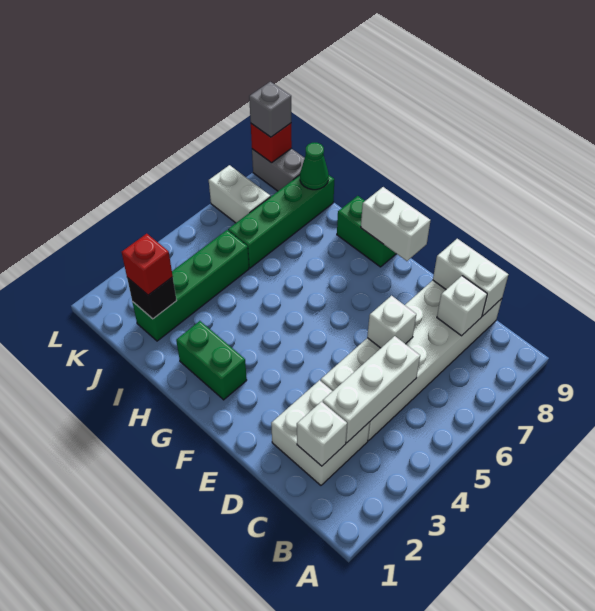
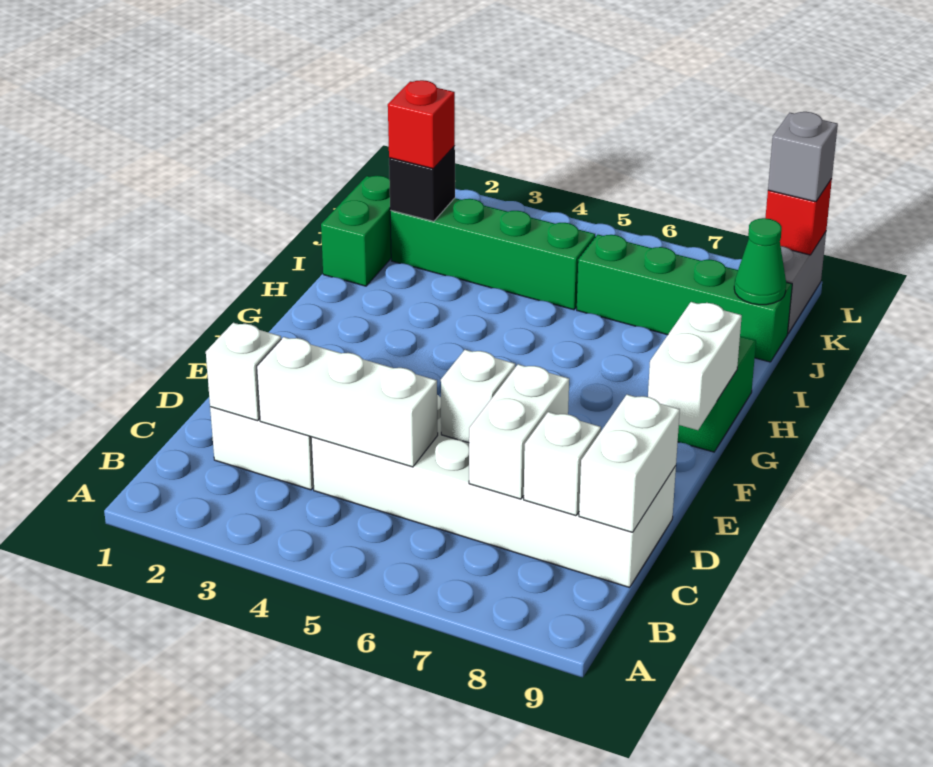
green 1x2 brick [176,321,247,400] -> green 1x2 brick moved to [321,176,391,286]
white 1x2 brick [209,165,270,223] -> white 1x2 brick moved to [469,364,569,499]

